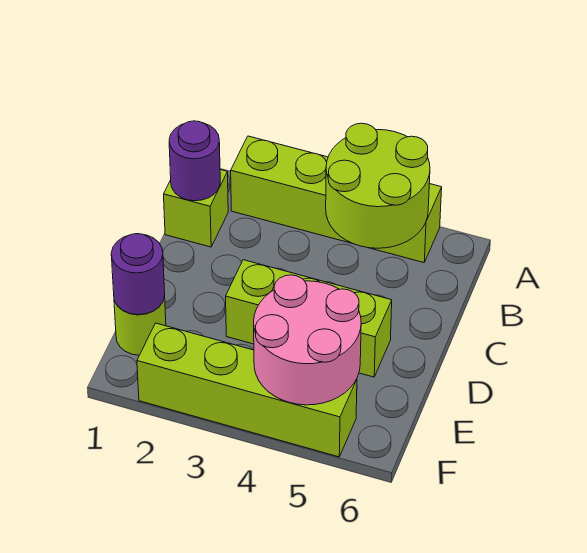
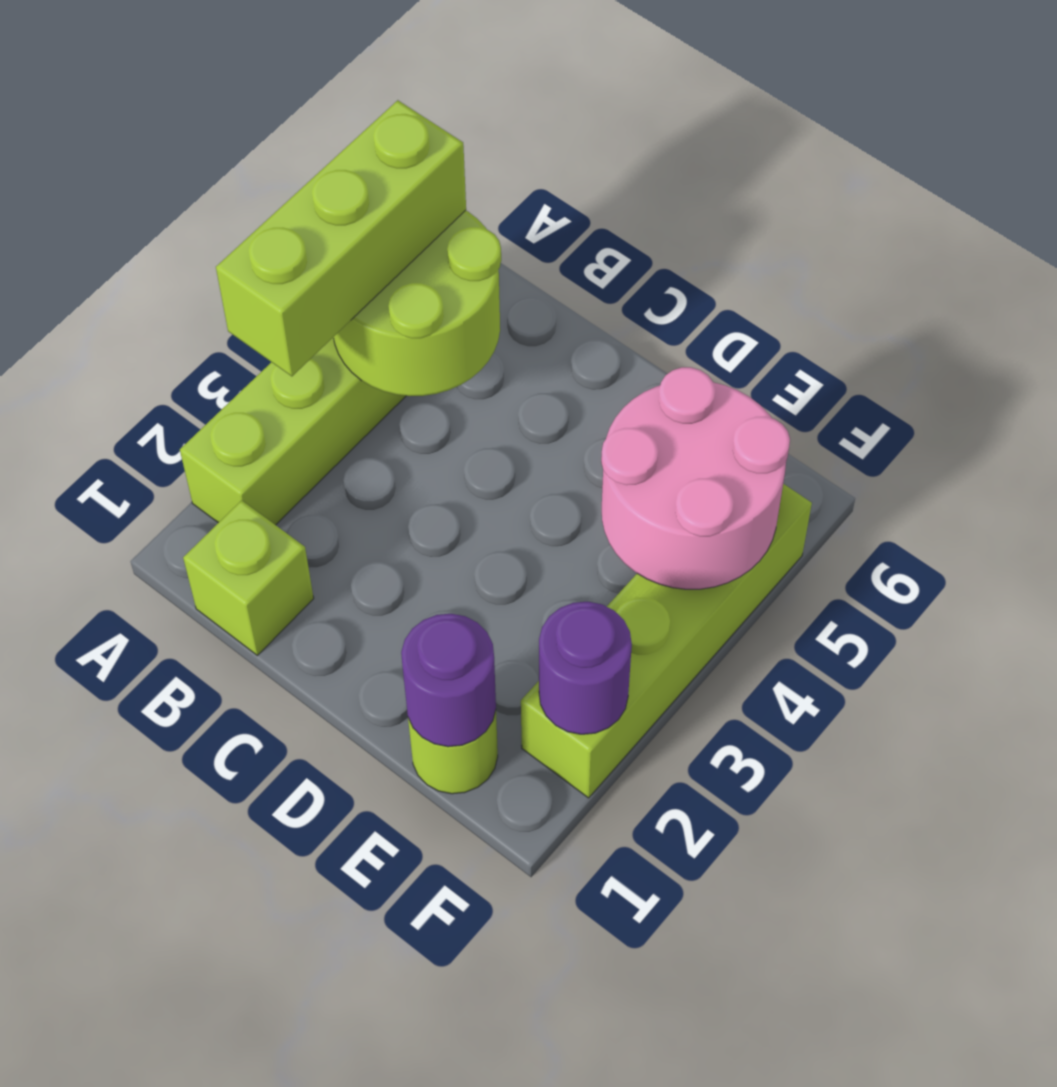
purple 1x1 round brick [169,121,220,201] -> purple 1x1 round brick moved to [539,602,632,734]
lime 1x3 brick [226,260,392,377] -> lime 1x3 brick moved to [216,100,466,376]

